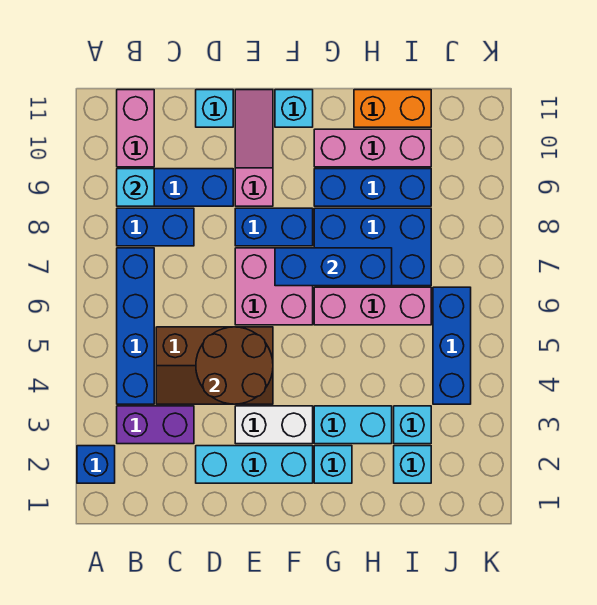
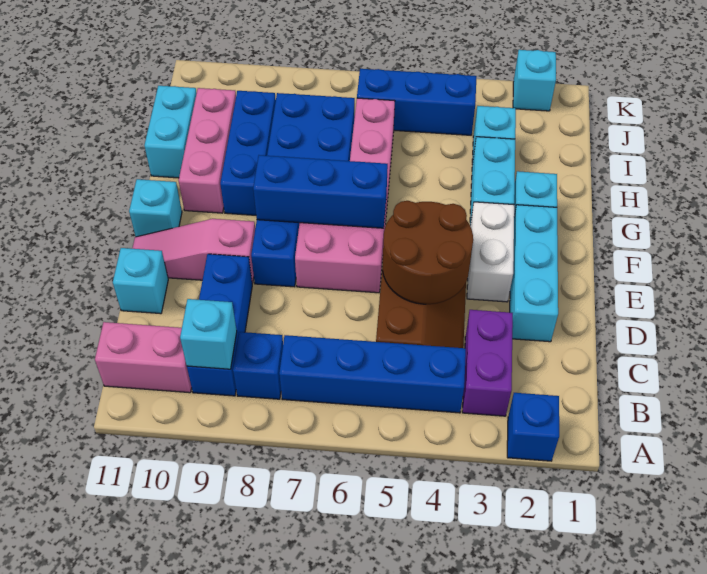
blue 1x2 brick [117,208,194,246] -> blue 1x1 brick [233,332,283,399]
blue 1x3 brick [275,248,392,286] -> blue 1x3 brick turned to [253,155,388,228]
orange 1x2 brick [354,90,431,127] -> cyan 1x2 brick [144,86,197,178]
cyan 1x1 brick [394,446,431,483] -> cyan 1x1 brick moved to [513,50,556,111]

